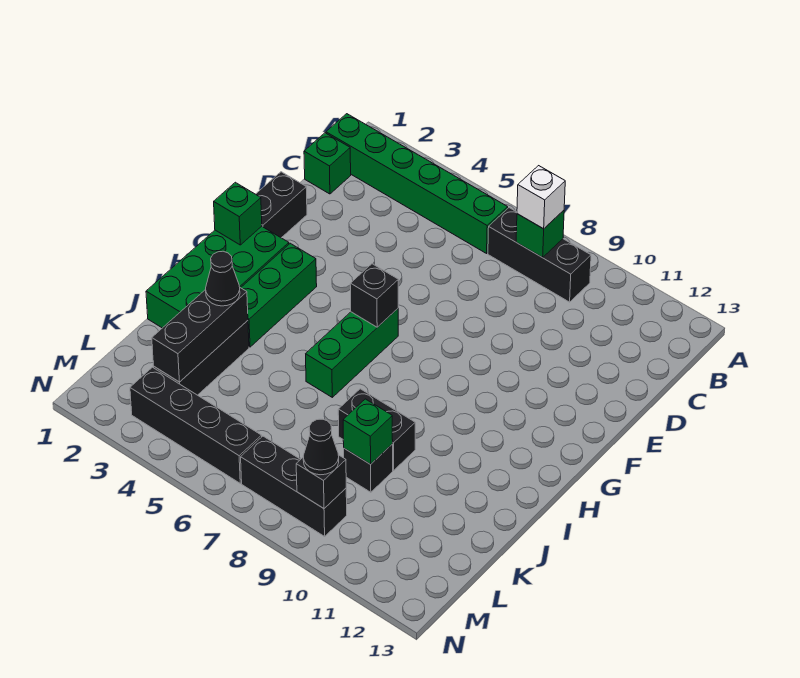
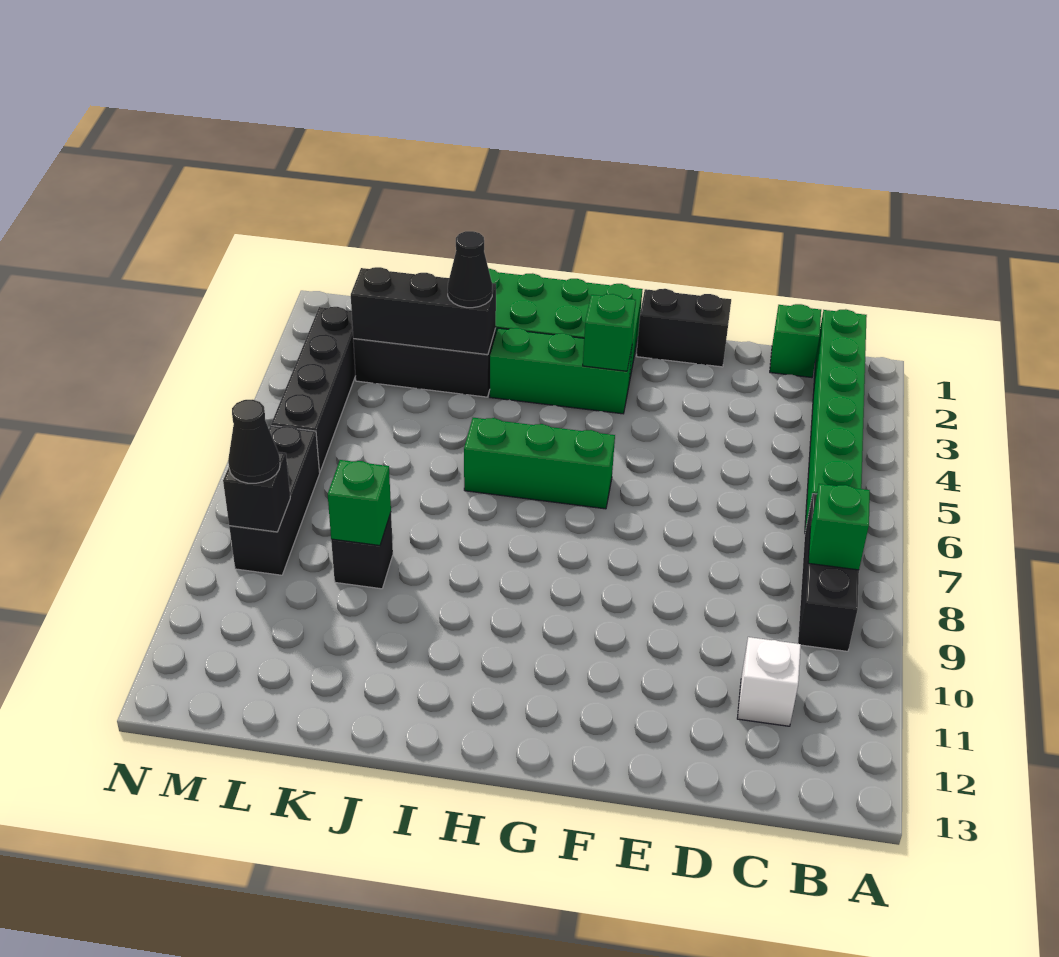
white 1x1 brick [517,166,565,229] -> white 1x1 brick moved to [737,637,801,726]
green 1x1 brick [214,182,262,245] -> green 1x1 brick moved to [583,294,636,371]
black 1x1 brick [350,264,398,327] -> none
black 1x2 brick [338,389,415,470] -> none

